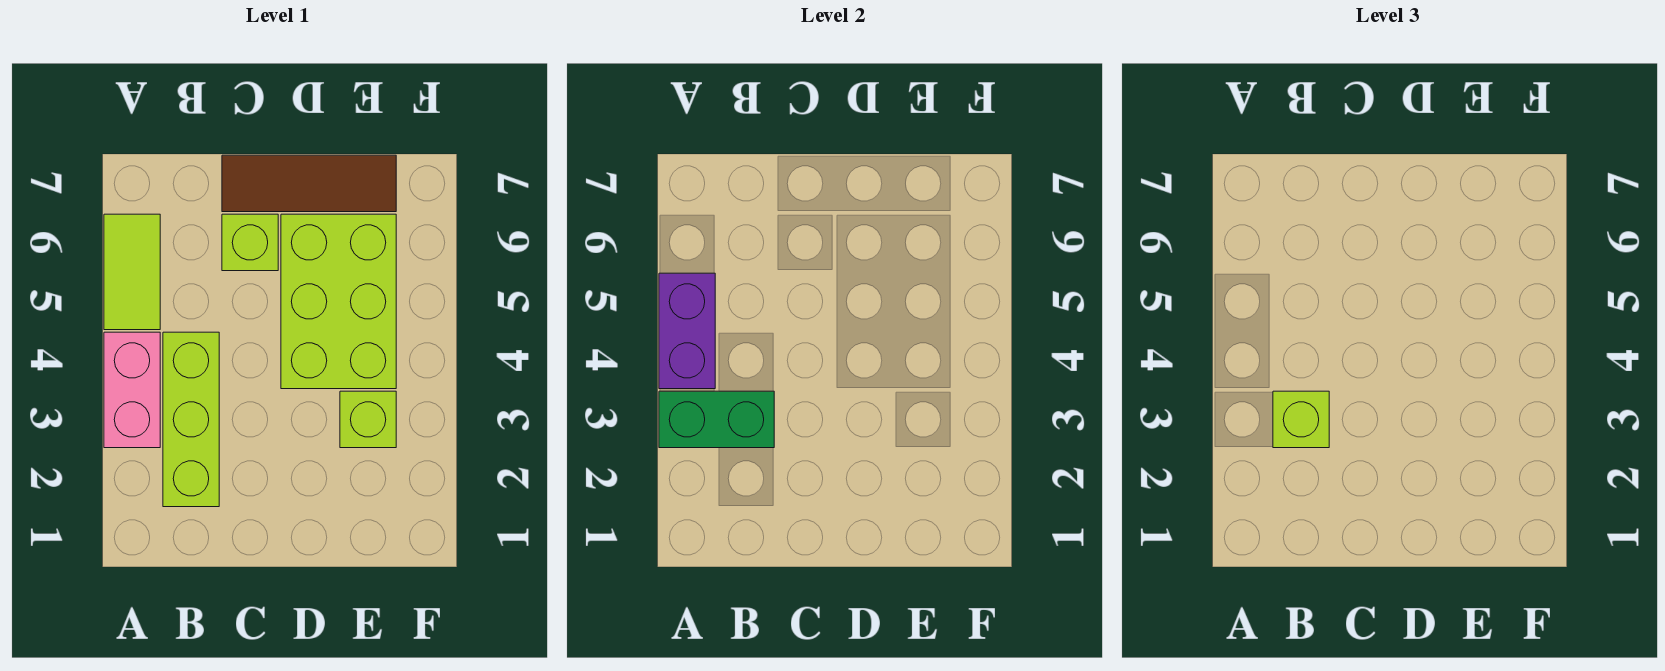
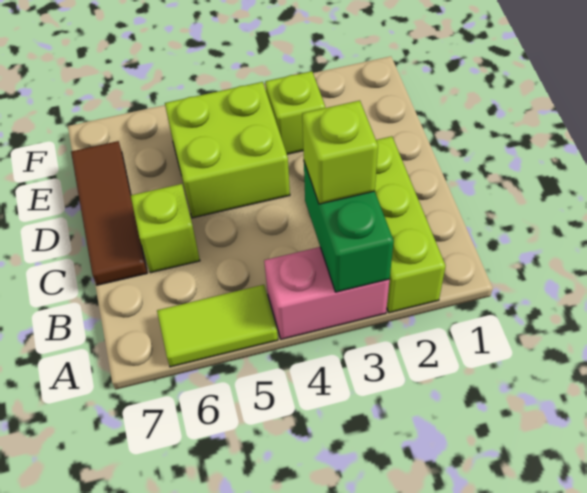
purple 1x2 brick [659,273,715,389] -> none
lime 1x3 brick [163,332,219,507] -> lime 1x3 brick turned to [375,136,446,313]
lime 2x3 brick [281,214,396,389] -> lime 2x2 brick [165,82,290,218]

